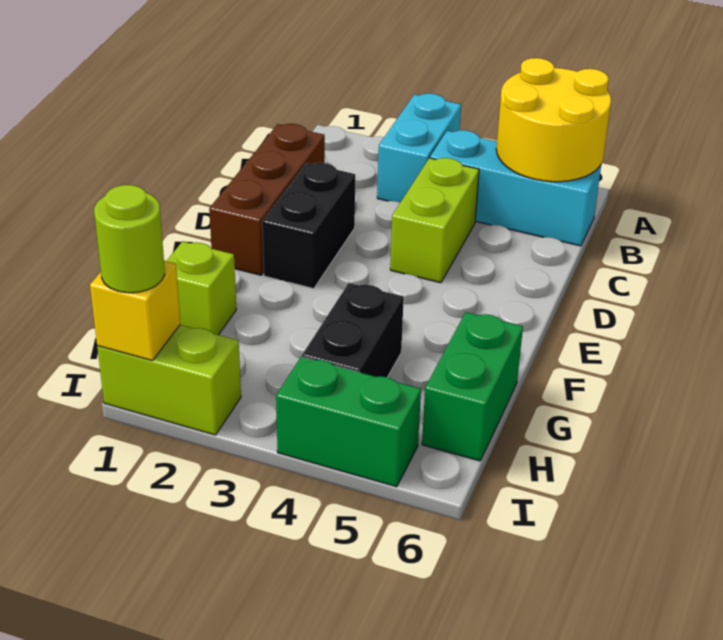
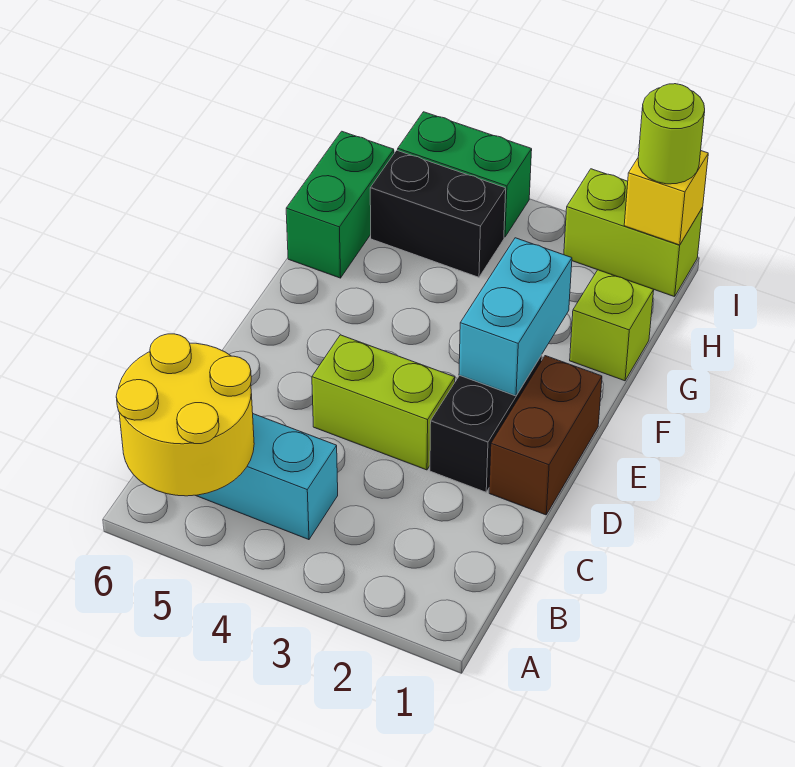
cyan 1x2 brick [377,93,461,203] -> cyan 1x2 brick moved to [459,238,572,396]
brown 1x3 brick [209,124,325,275] -> brown 1x2 brick [489,356,602,515]
lime 1x2 brick [390,158,479,283] -> lime 1x2 brick turned to [312,335,455,470]
black 1x2 brick [302,283,404,377] -> black 1x2 brick turned to [370,150,506,277]

